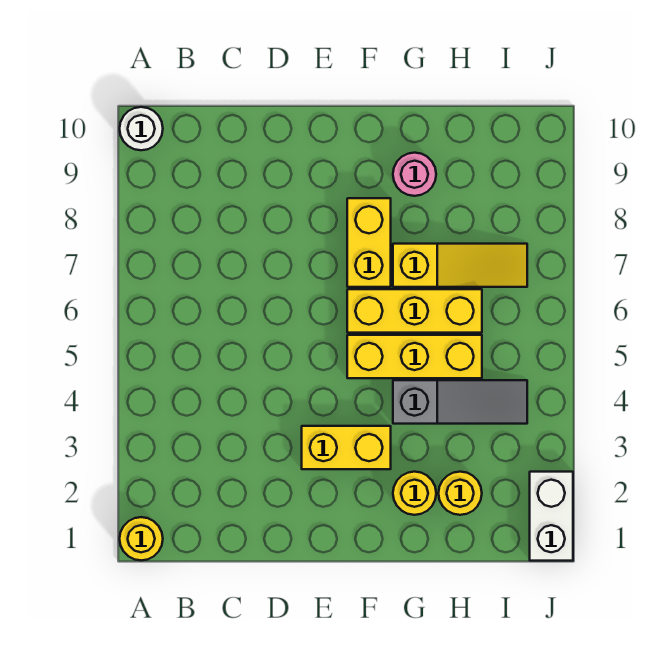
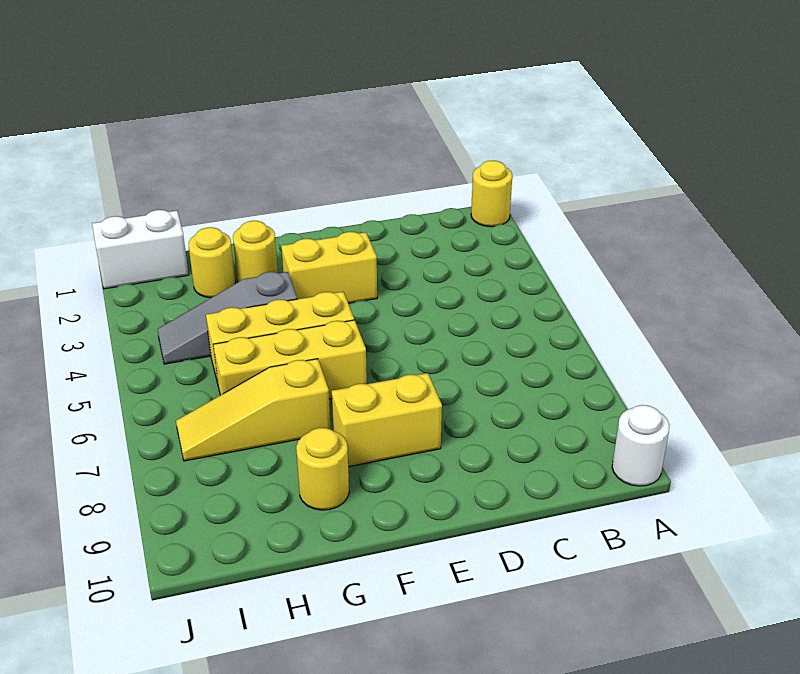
yellow 1x2 brick [347,198,391,287] -> yellow 1x2 brick turned to [332,373,442,467]
pink 1x1 round brick [393,153,436,196] -> yellow 1x1 round brick [296,428,349,510]
white 1x2 brick [530,472,573,561] -> white 1x2 brick turned to [92,210,189,289]

